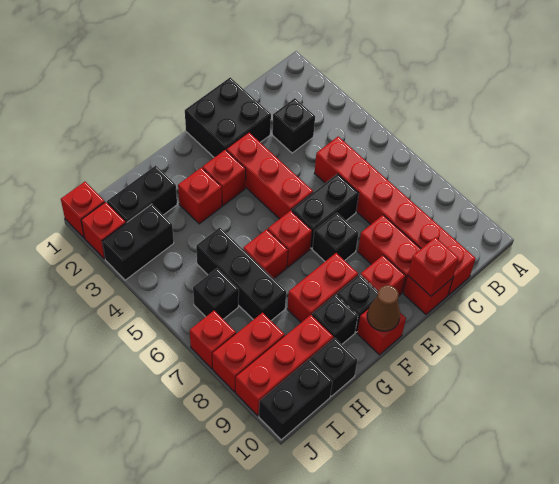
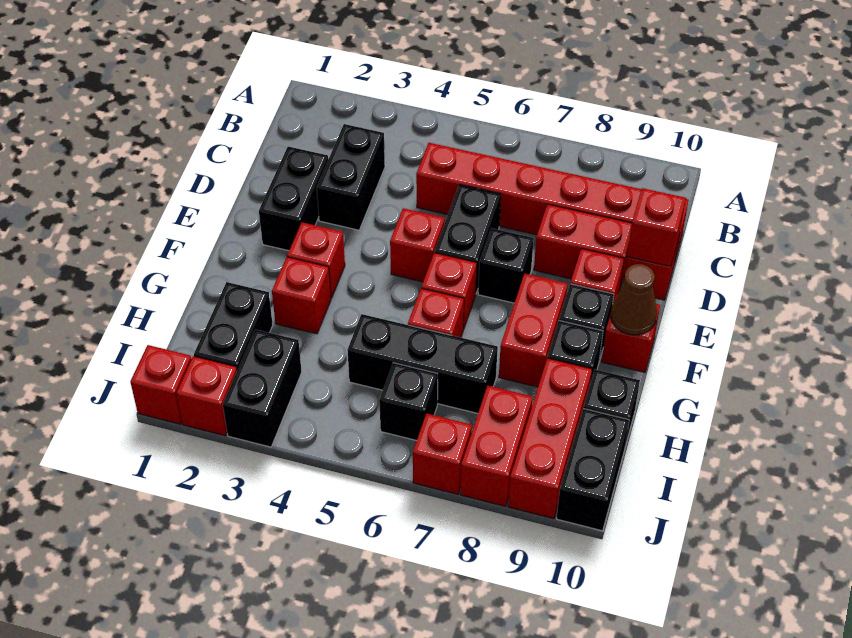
black 1x1 brick [272,98,315,153] -> black 1x2 brick [317,124,385,230]
black 2x2 brick [185,77,271,158] -> black 1x2 brick [259,147,328,251]
red 1x3 brick [226,132,313,219] -> red 1x1 brick [390,208,445,282]

